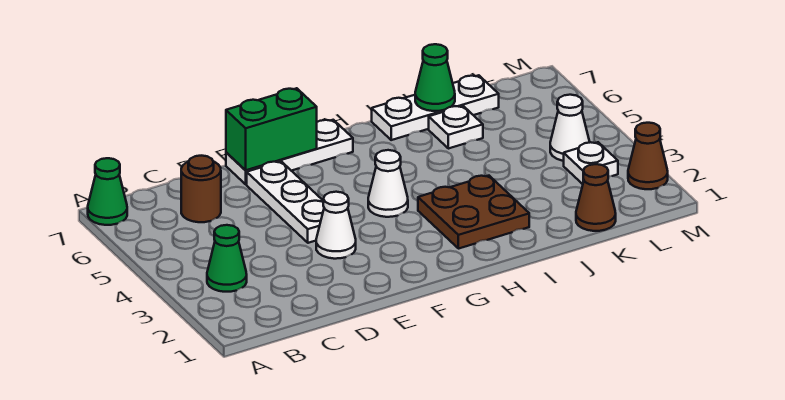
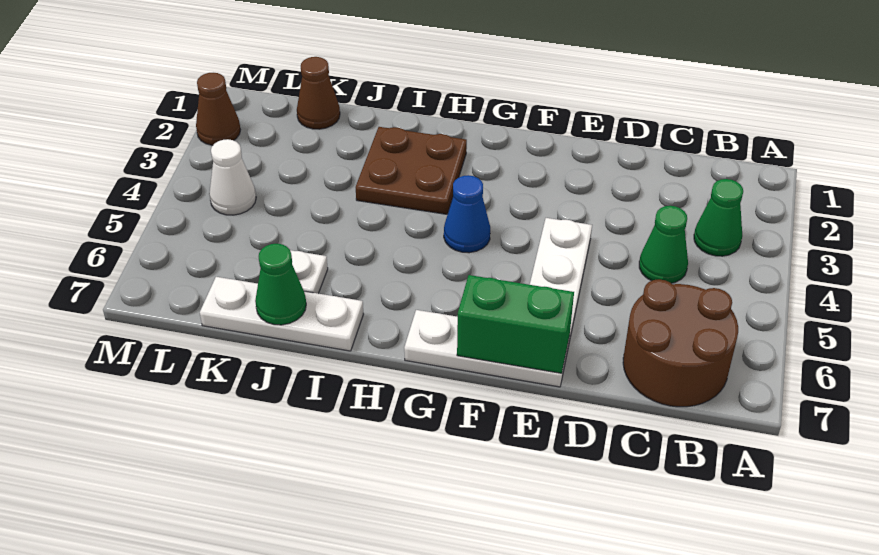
green 1x1 cone [88,158,127,225] -> green 1x1 cone moved to [639,206,688,283]
brown 1x1 round brick [181,156,221,222] -> brown 2x2 round brick [623,279,738,407]
white 1x1 cone [316,192,356,259] -> none
white 1x1 cone [368,150,408,217] -> blue 1x1 cone [444,175,490,253]
white 1x1 plate [564,142,618,184] -> none

